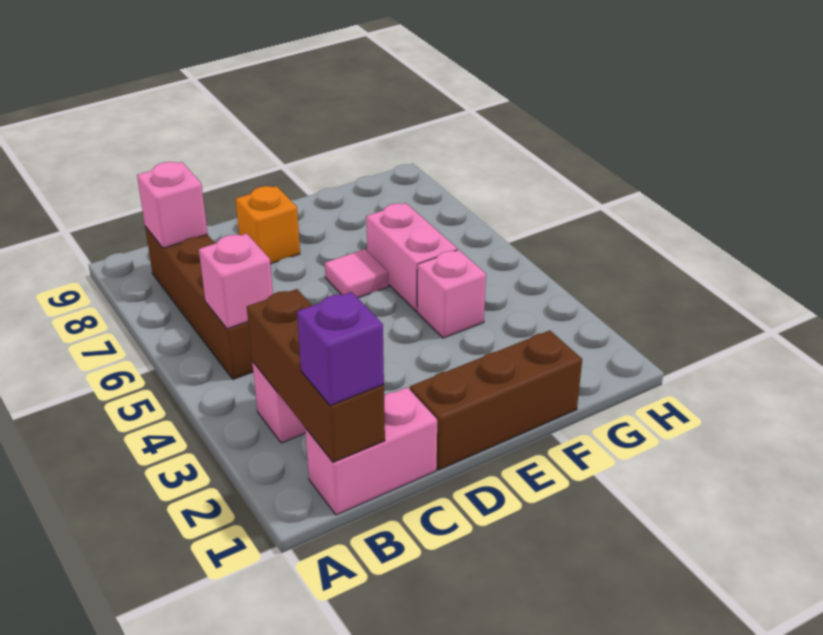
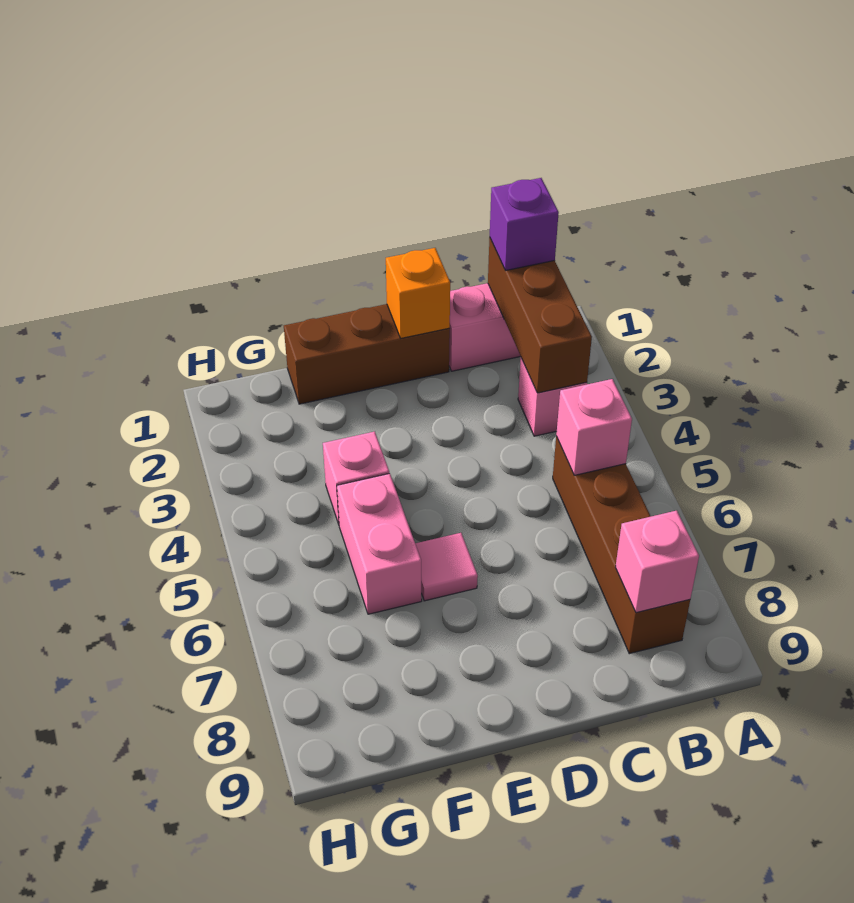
orange 1x1 brick [236,186,300,264] -> orange 1x1 brick moved to [386,248,450,338]

